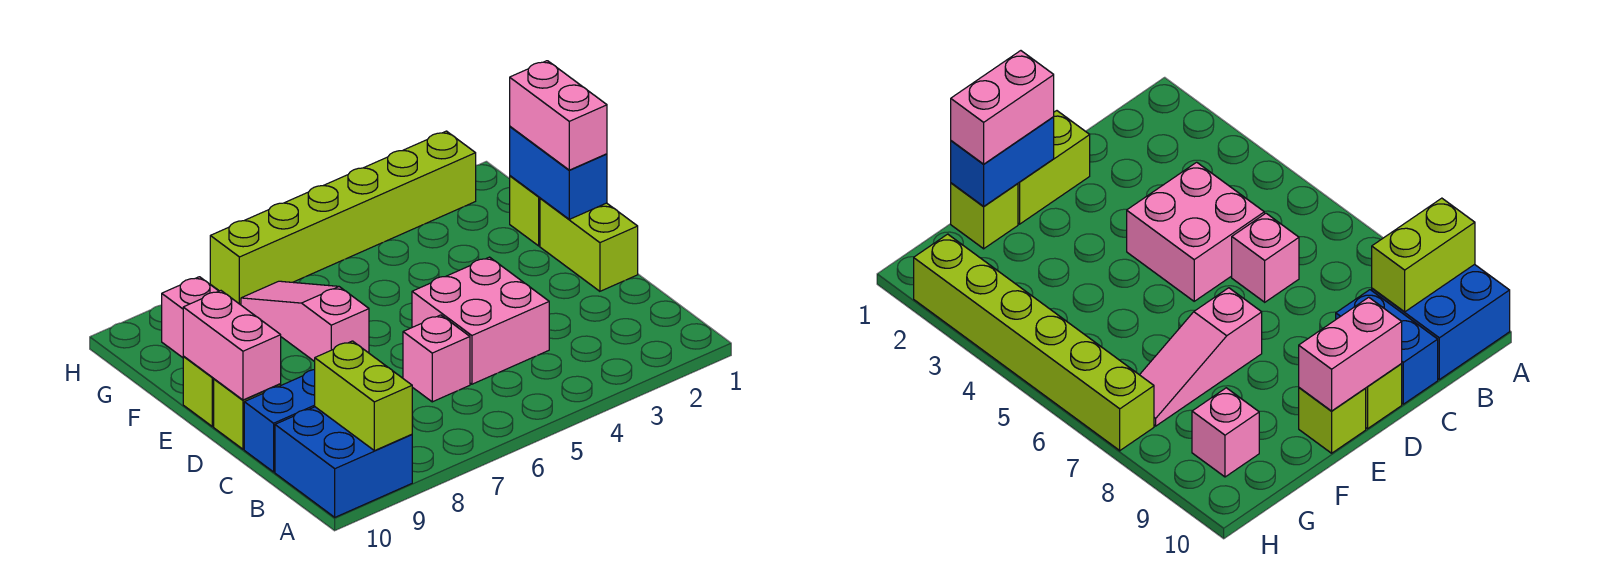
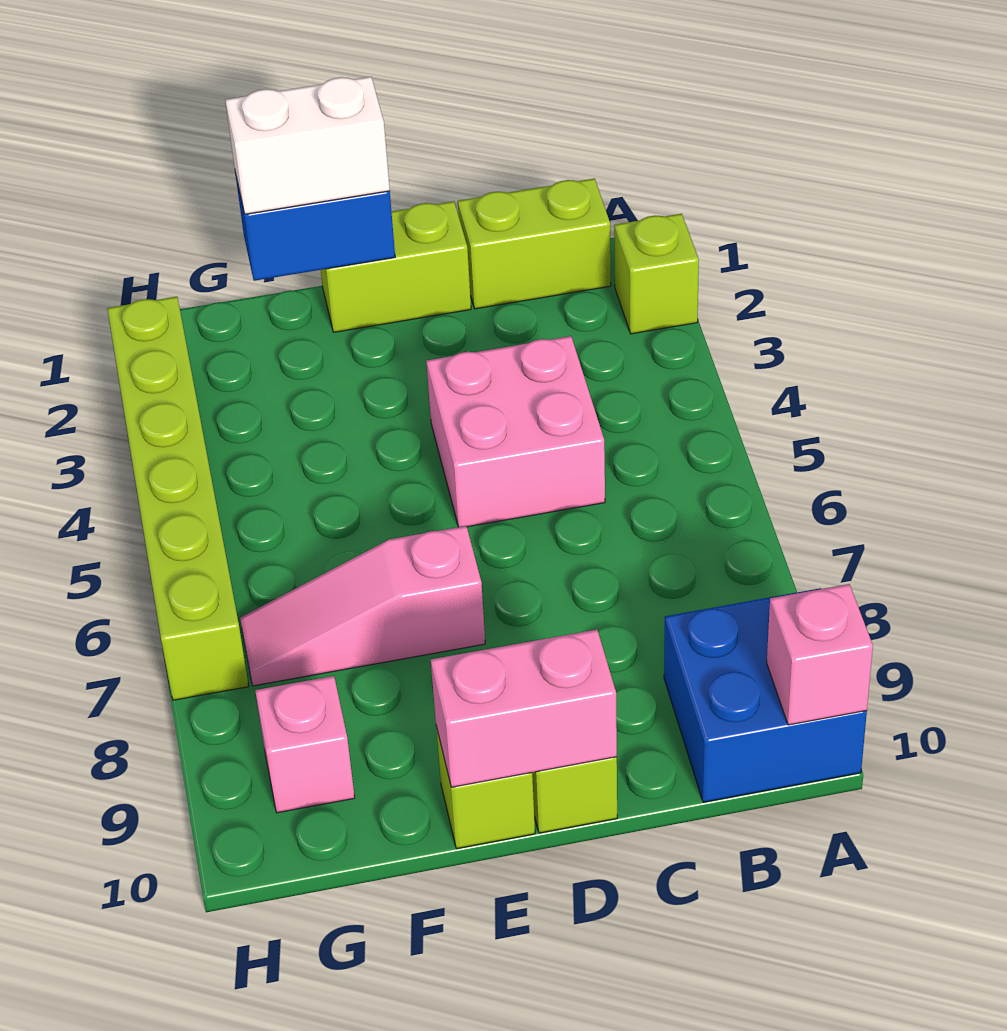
lime 1x2 brick [315,341,412,451] -> lime 1x2 brick moved to [458,179,611,309]
pink 1x1 brick [403,315,470,402] -> pink 1x1 brick moved to [767,584,873,725]
blue 1x2 brick [244,370,315,472] -> none
pink 1x2 brick [510,61,607,170] -> white 1x2 brick [225,77,390,214]
lime 1x1 brick [510,176,540,246] -> lime 1x1 brick moved to [614,214,699,334]

